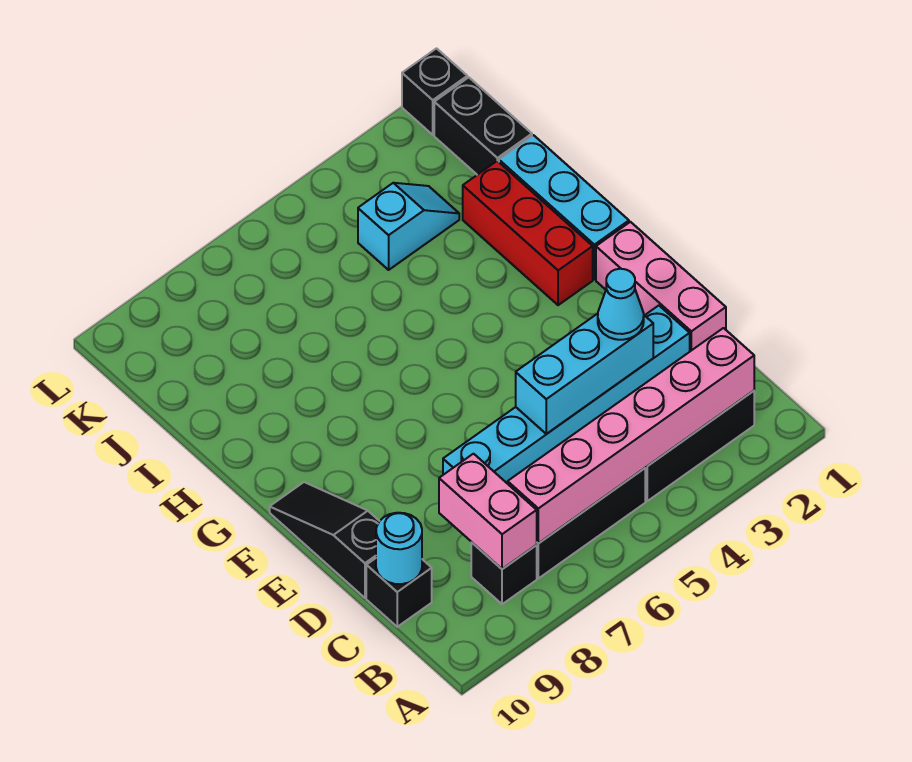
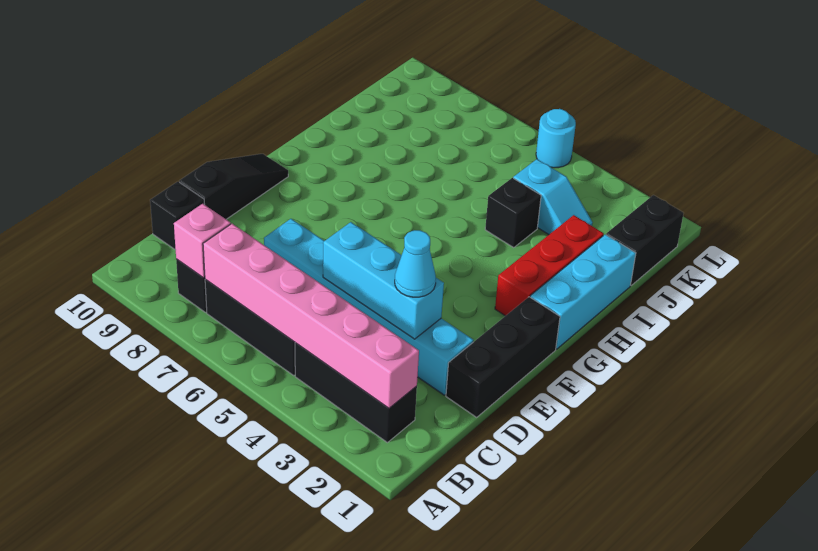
pink 1x2 brick [439,454,537,569] -> pink 1x1 brick [174,204,231,278]
cyan 1x1 round brick [376,513,422,584] -> cyan 1x1 round brick moved to [536,109,576,168]
pink 1x3 brick [596,222,726,351] -> black 1x3 brick [446,297,560,417]
black 1x1 brick [402,49,467,135] -> black 1x1 brick moved to [485,178,541,247]

